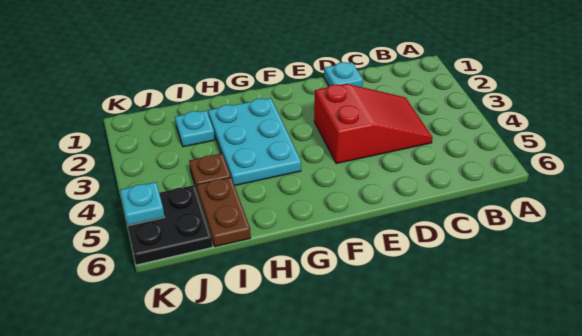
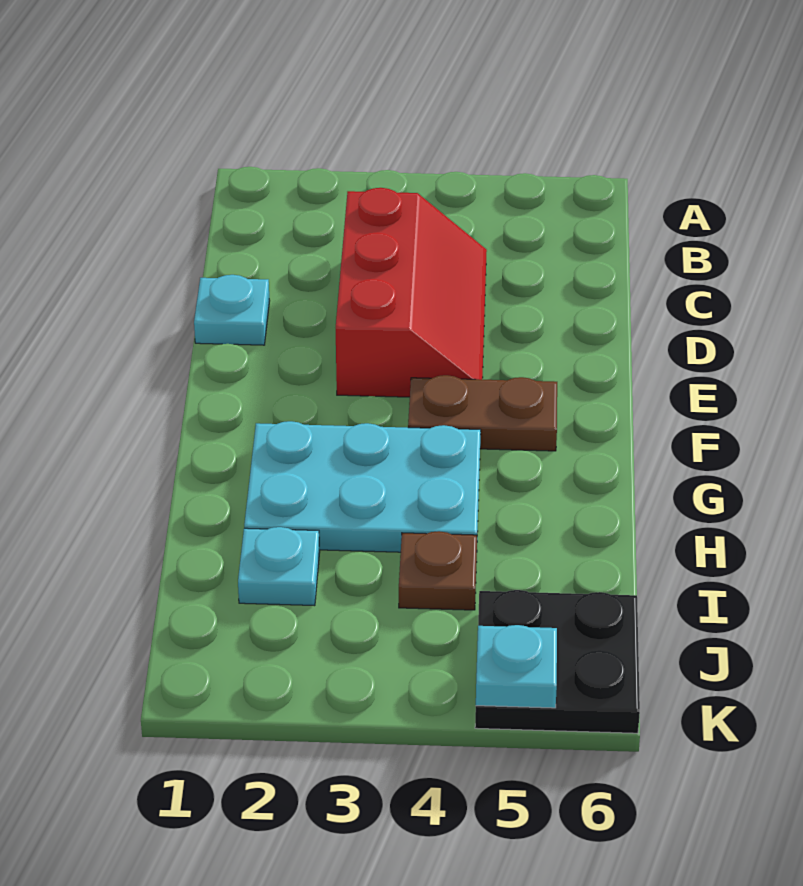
red 2x3 slope [314,84,433,163] -> red 2x3 slope turned to [336,188,487,397]
brown 1x2 plate [197,177,251,247] -> brown 1x2 plate moved to [408,375,557,451]

